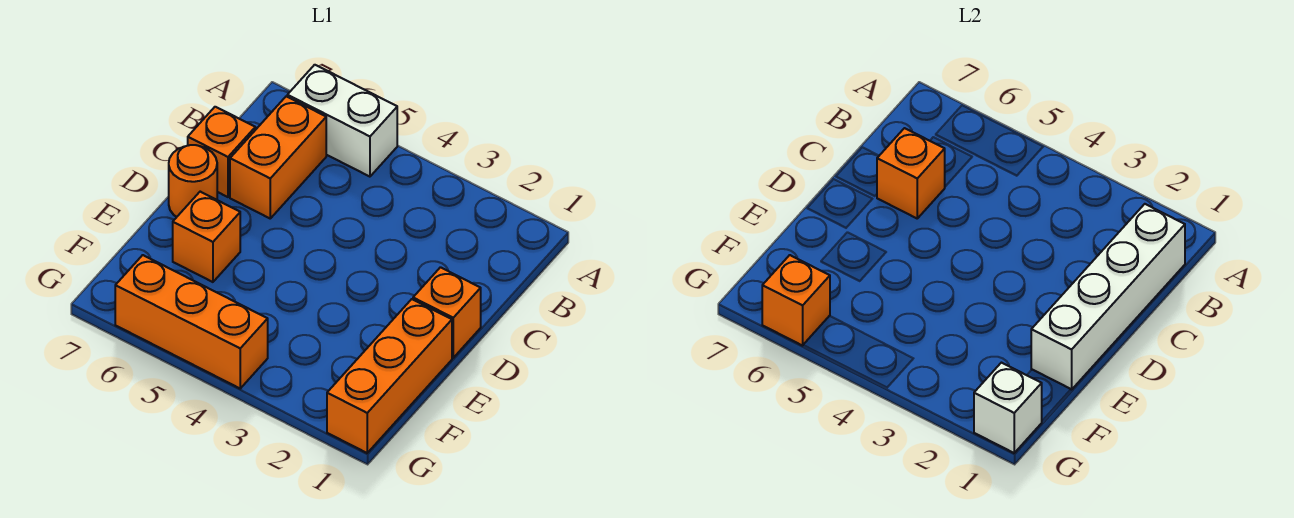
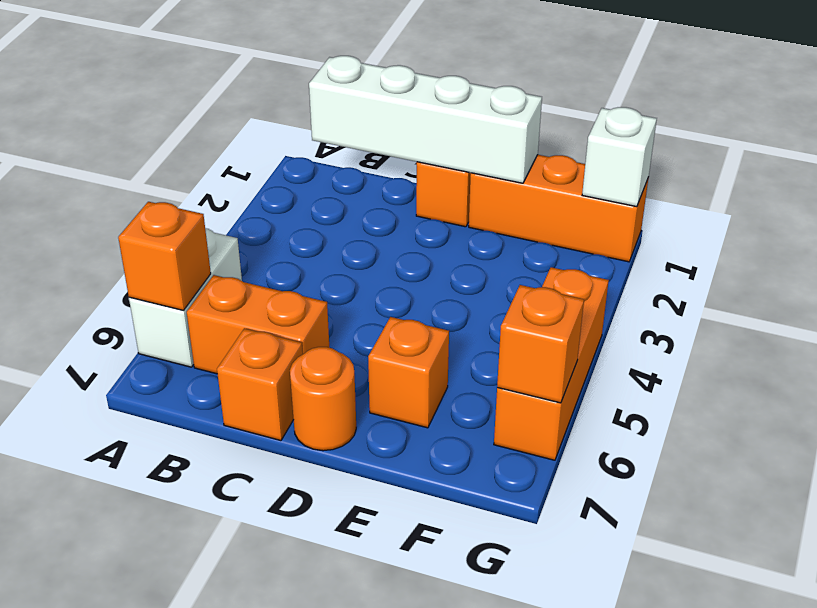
orange 1x1 brick [877,128,945,218] -> orange 1x1 brick moved to [118,202,211,310]

